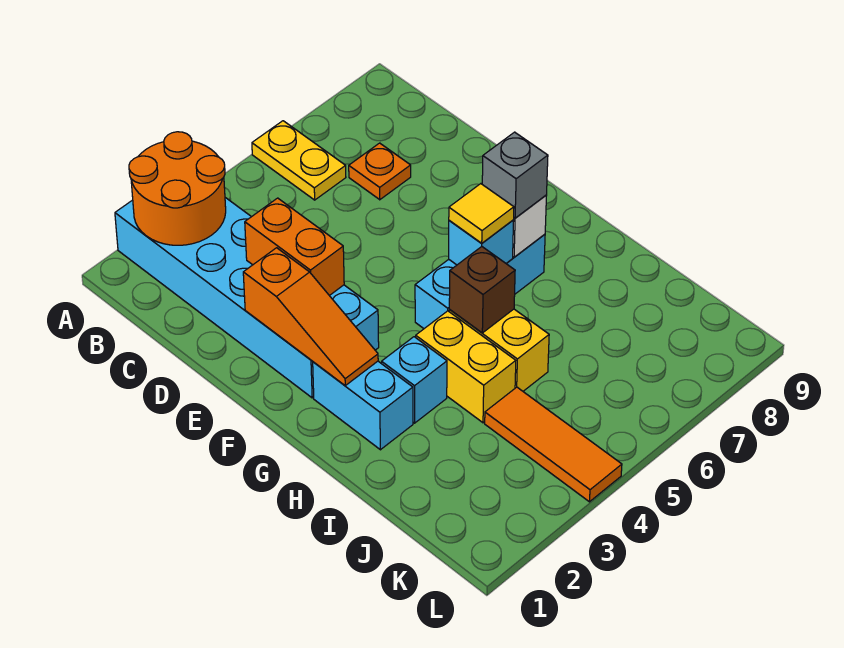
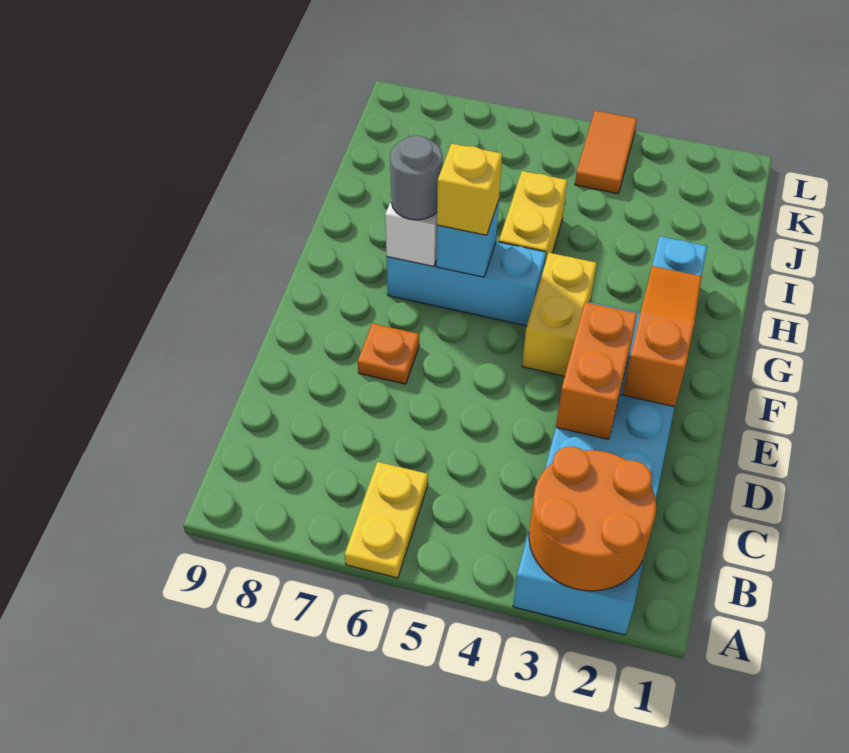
orange 1x1 plate [349,143,411,200] -> orange 1x1 plate moved to [358,323,419,384]
yellow 1x1 tile [449,184,514,243] -> yellow 1x1 brick [437,143,502,235]
grey 1x1 brick [482,132,548,218] -> grey 1x1 round brick [390,136,443,220]
cyan 1x1 brick [382,337,447,423] -> none
yellow 1x2 brick [416,311,516,423] -> yellow 1x2 brick moved to [522,253,597,376]
brown 1x1 brick [449,247,515,333] -> none
orange 1x3 tile [485,387,622,502] -> orange 1x2 tile [575,111,637,194]

